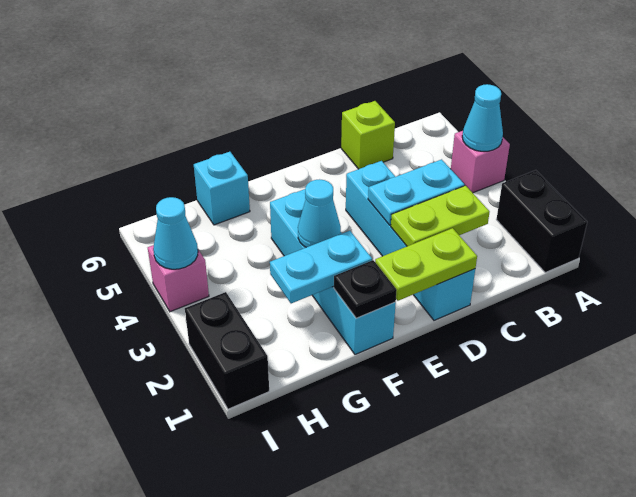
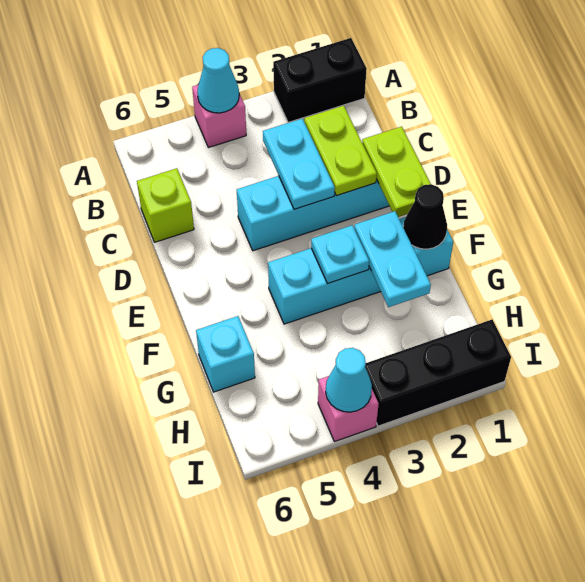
black 1x1 plate [334,260,397,318] -> black 1x1 cone [403,184,447,249]
cyan 1x1 cone [298,179,341,247] -> cyan 1x1 plate [311,225,369,284]
black 1x2 brick [185,292,269,409] -> black 1x3 brick [365,320,511,426]

